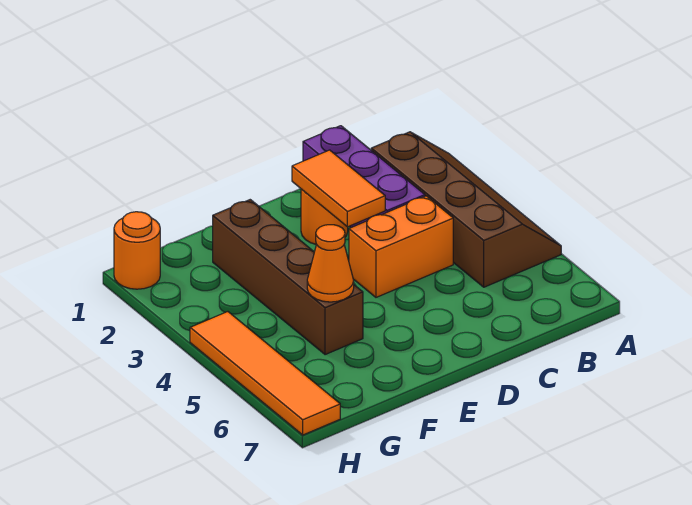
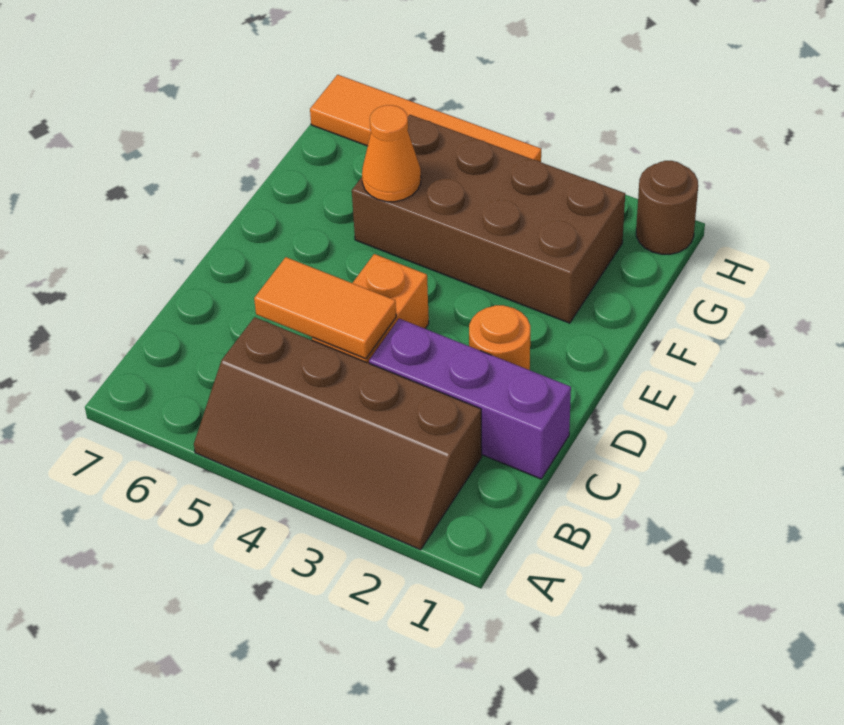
orange 1x2 tile [292,150,385,227] -> orange 1x2 tile moved to [254,257,396,359]
brown 1x4 brick [213,200,363,355] -> brown 2x4 brick [352,115,625,323]
orange 1x1 round brick [114,212,160,289] -> brown 1x1 round brick [636,161,698,254]

